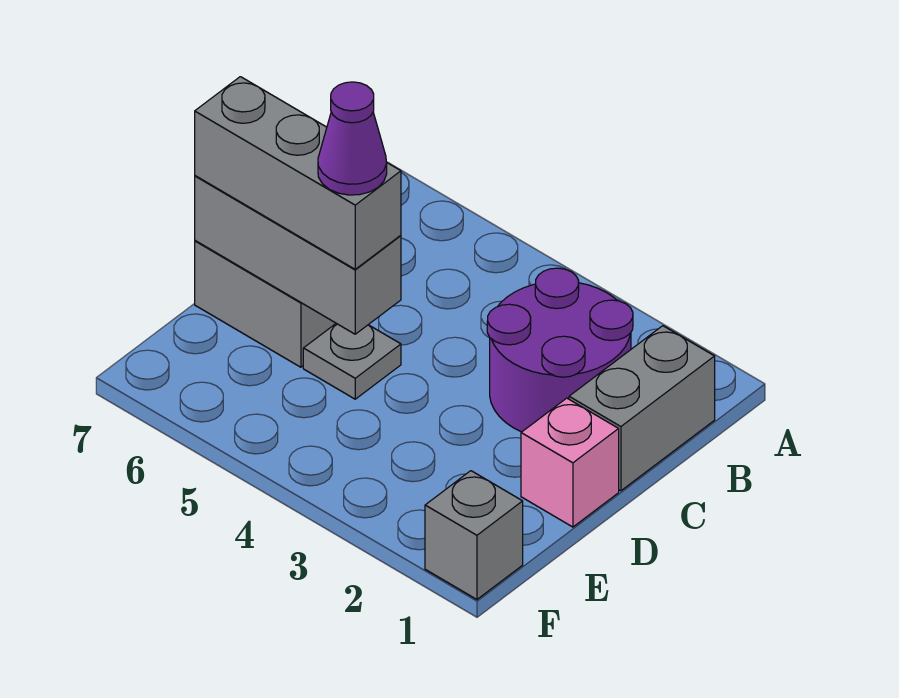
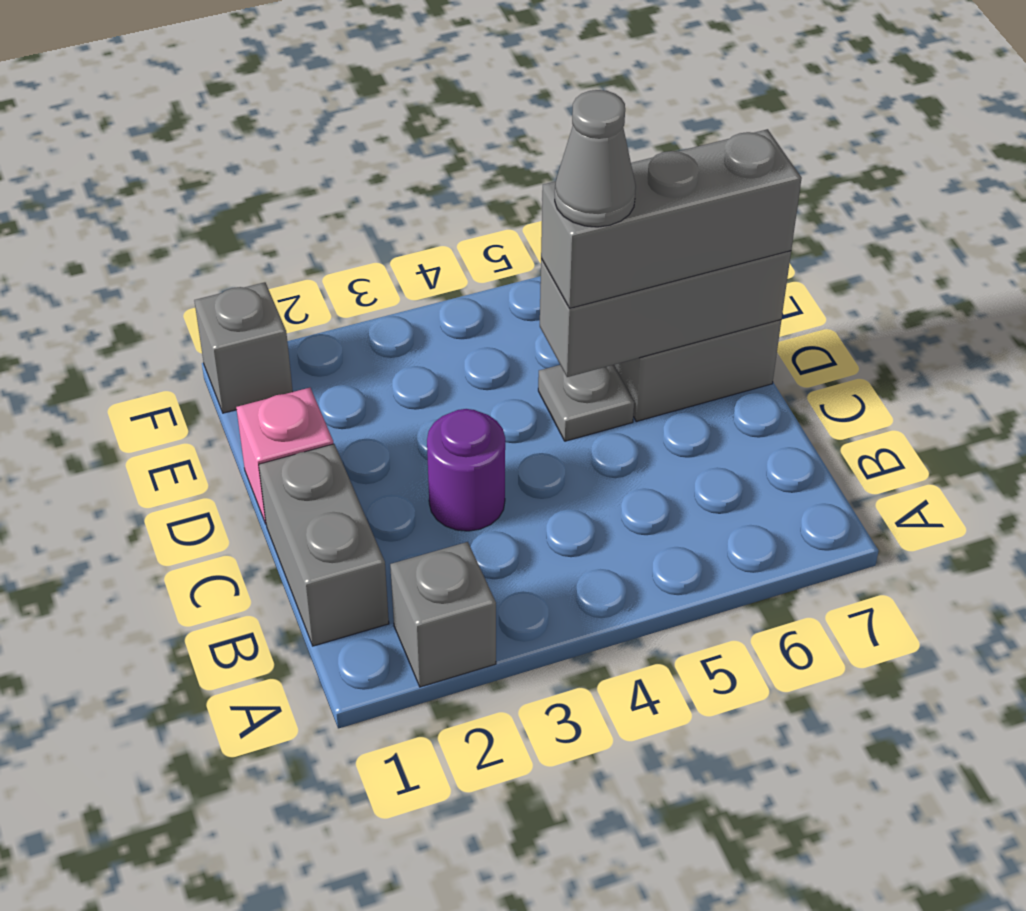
none -> grey 1x1 brick [390,542,496,687]
purple 2x2 round brick [487,268,633,432] -> purple 1x1 round brick [427,409,505,531]
purple 1x1 cone [318,82,387,195] -> grey 1x1 cone [555,90,636,227]

